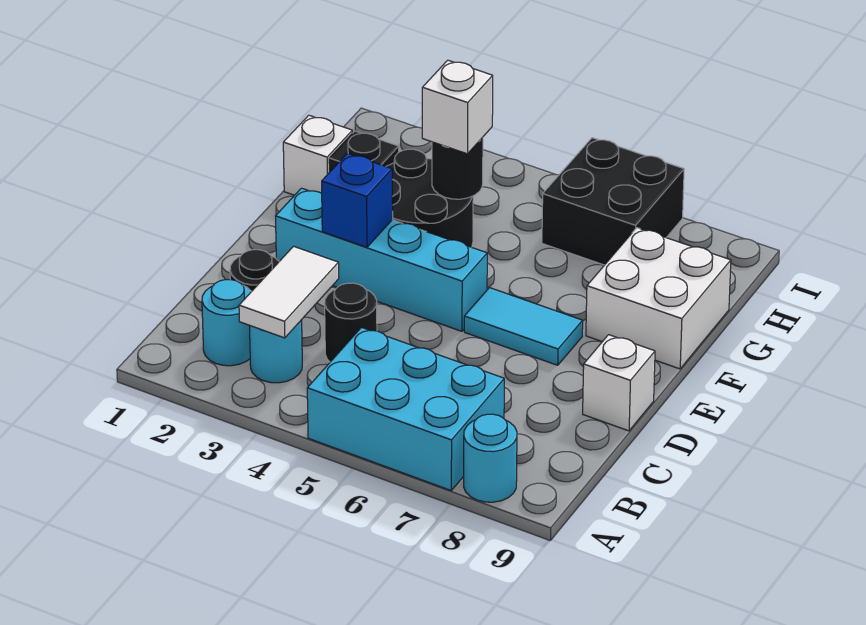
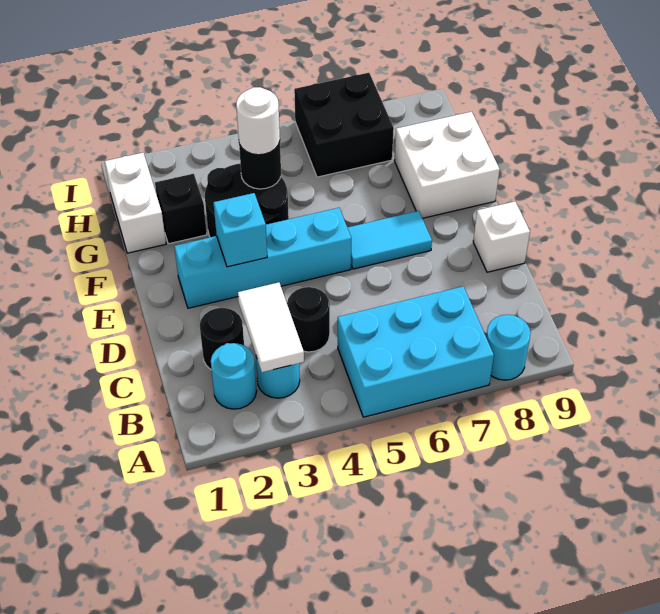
blue 1x1 brick [322,153,393,247] -> cyan 1x1 brick [213,193,267,267]
white 1x1 brick [283,115,352,195] -> white 1x2 brick [105,153,166,253]
white 1x1 brick [422,60,493,154] -> white 1x1 round brick [236,87,280,155]

